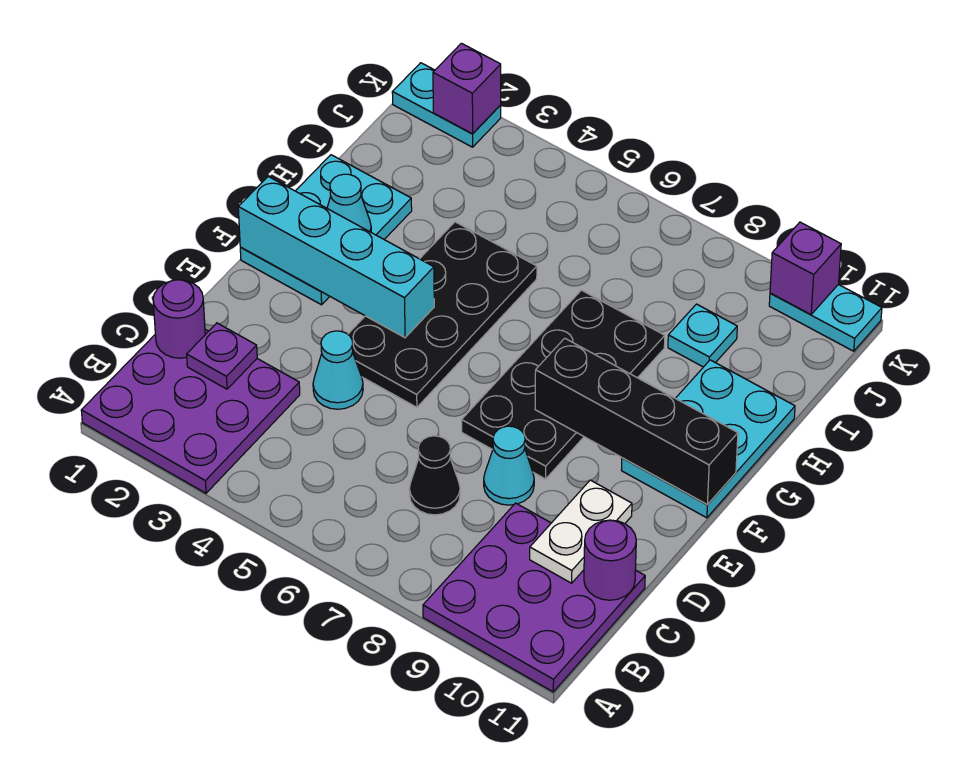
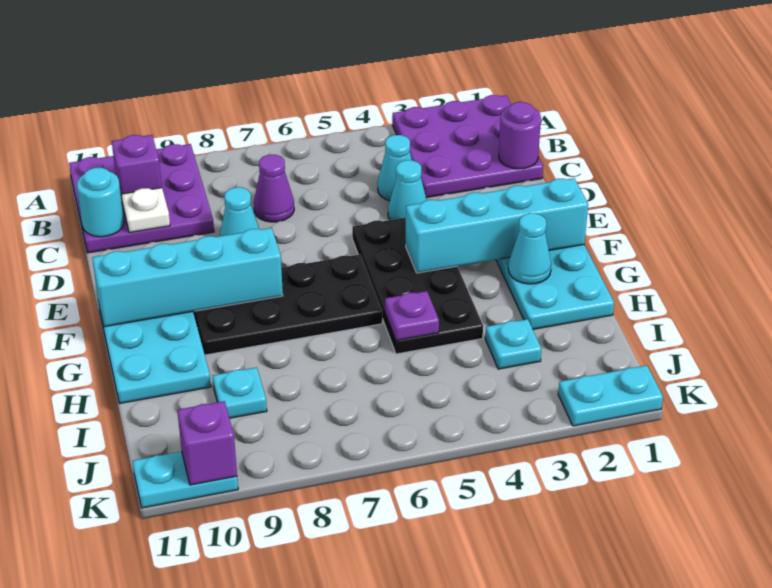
purple 1x1 plate [187,323,257,389] -> purple 1x1 plate moved to [385,291,439,341]
none -> cyan 1x1 cone [377,135,412,201]
black 1x1 cone [409,436,460,515] -> purple 1x1 cone [254,154,294,222]
white 1x2 plate [530,480,632,583] -> white 1x1 plate [121,188,170,233]
purple 1x1 round brick [584,520,636,600] -> cyan 1x1 round brick [77,168,124,237]
black 2x4 plate [462,290,665,479] -> black 2x4 plate turned to [193,254,382,355]
black 1x4 brick [535,338,738,505] -> cyan 1x4 brick [92,228,283,327]
none -> cyan 1x1 plate [485,319,541,369]
purple 1x1 brick [433,43,501,134] -> purple 1x1 brick moved to [112,135,162,201]

